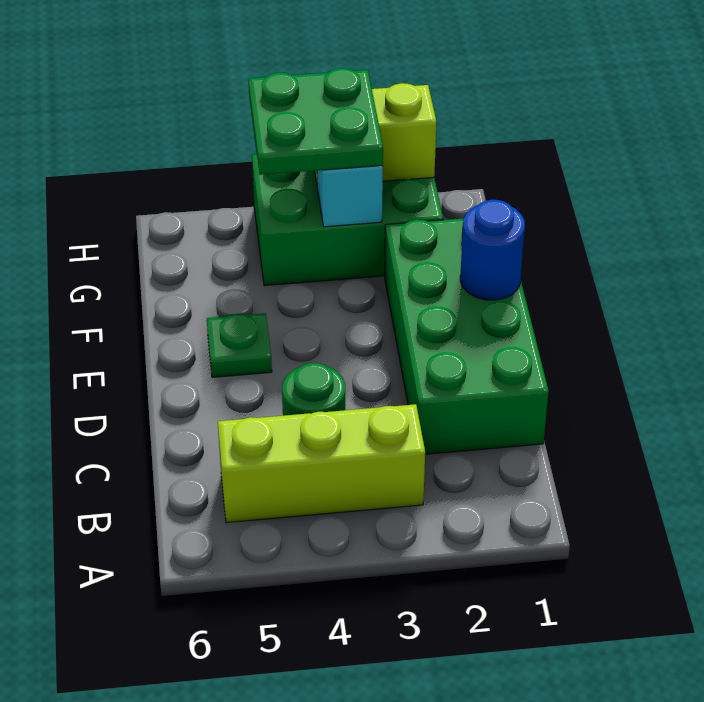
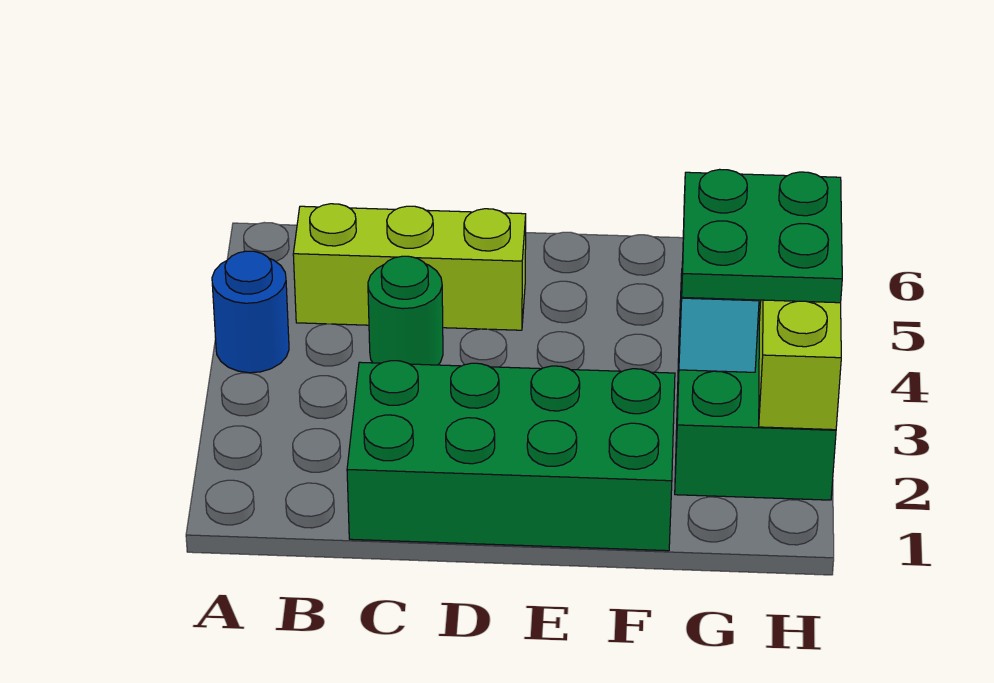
lime 1x3 brick [218,404,425,523] -> lime 1x3 brick turned to [293,204,526,330]
blue 1x1 round brick [460,200,525,300] -> blue 1x1 round brick moved to [212,251,289,373]
green 1x1 plate [207,313,272,377] -> none

